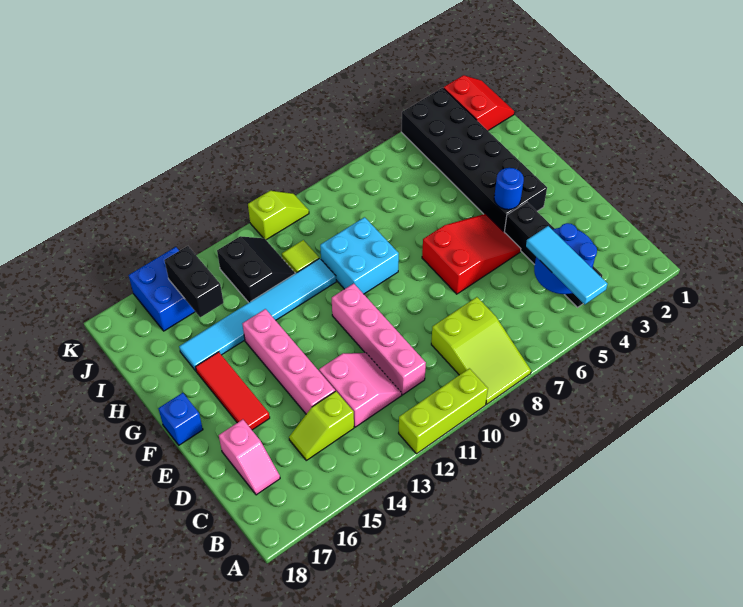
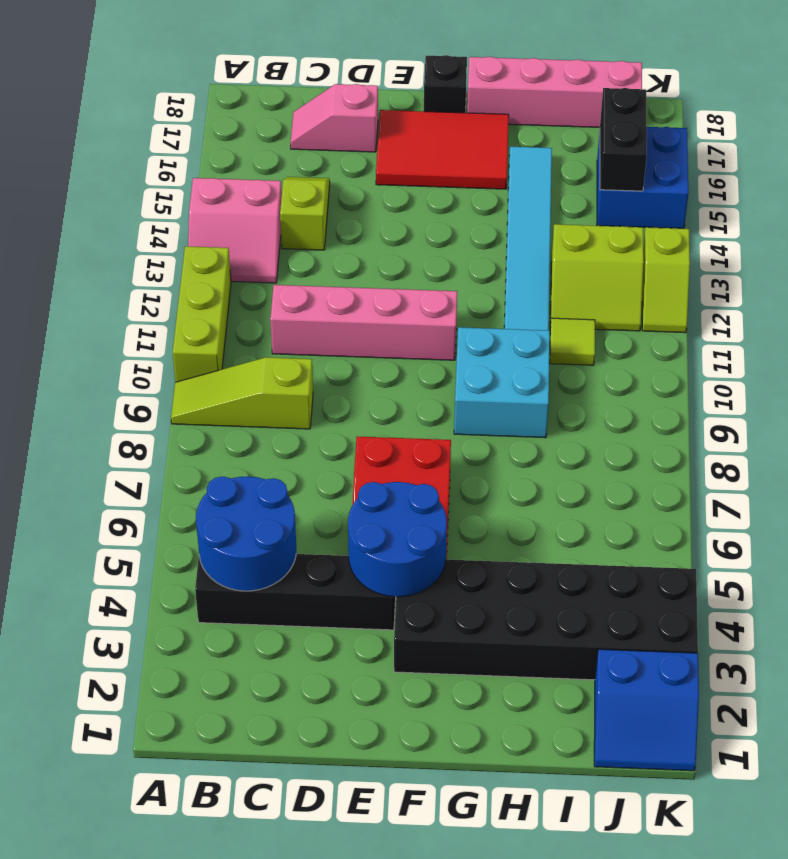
cyan 1x3 tile [526,226,608,305] -> none
lime 2x3 slope [431,297,531,404] -> lime 1x3 slope [171,357,313,429]
pink 2x2 slope [319,353,402,427] -> pink 2x2 slope moved to [188,178,282,283]
pink 1x4 brick [242,309,335,414] -> pink 1x4 brick moved to [467,57,642,127]
red 1x3 tile [196,352,270,430] -> red 2x3 tile [376,110,509,189]
blue 1x1 round brick [494,168,524,210] -> blue 2x2 round brick [348,482,447,597]
blue 1x1 brick [158,393,203,445] -> black 1x1 brick [424,55,467,113]
black 2x2 slope [217,236,295,303] -> lime 2x2 slope [550,224,644,331]
black 1x2 brick [164,246,223,317] -> black 1x2 brick turned to [600,88,647,191]
red 2x2 slope [444,75,514,131] -> blue 2x2 slope [594,649,699,771]
lime 1x2 slope [248,191,309,240] -> lime 1x2 slope moved to [642,227,690,333]

